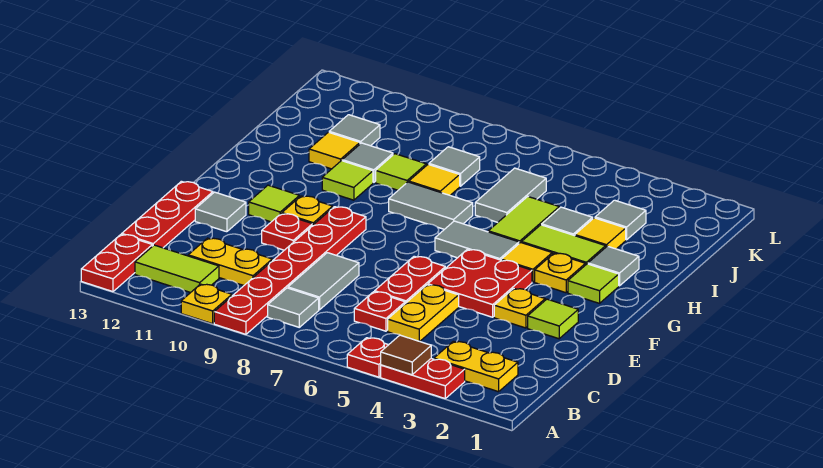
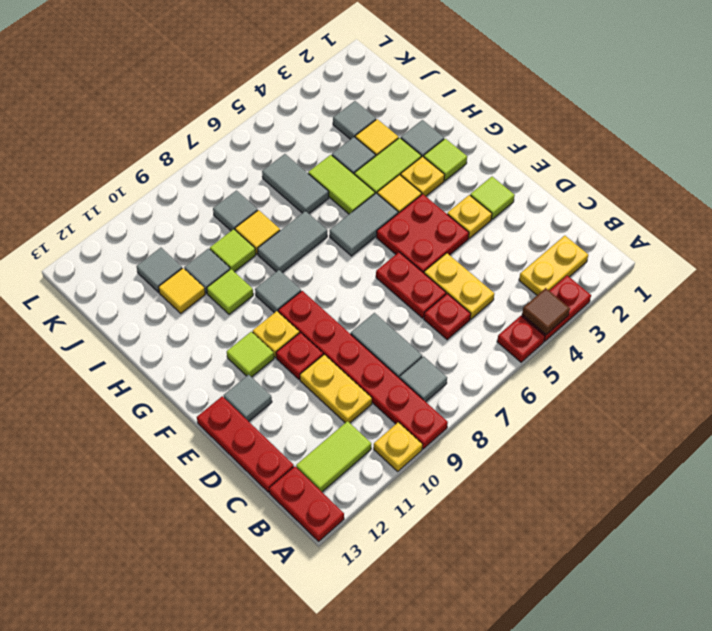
yellow 1x2 plate [188,238,272,285] -> yellow 1x2 plate turned to [300,354,372,423]
none -> grey 1x1 tile [255,270,301,313]

